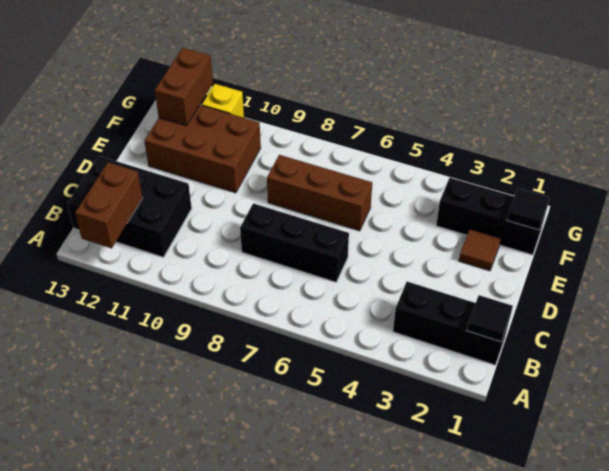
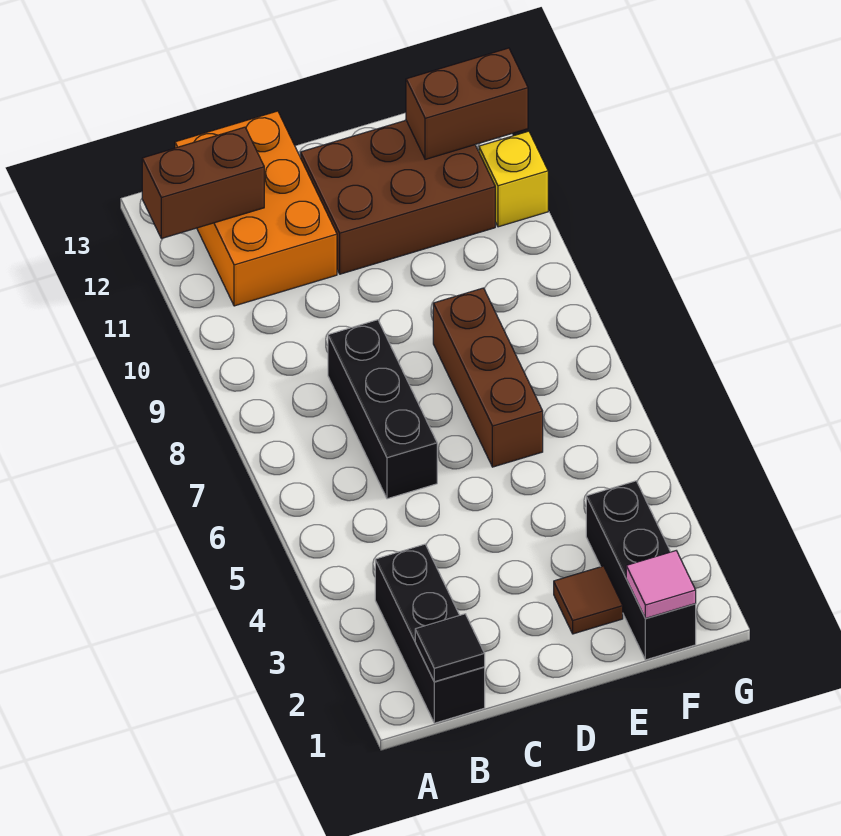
black 2x3 brick [67,156,192,257] -> orange 2x3 brick [175,111,337,306]
brown 2x3 brick [144,105,261,193] -> brown 2x3 brick turned to [301,120,495,274]
black 1x1 tile [507,188,550,230] -> pink 1x1 tile [626,551,696,618]

